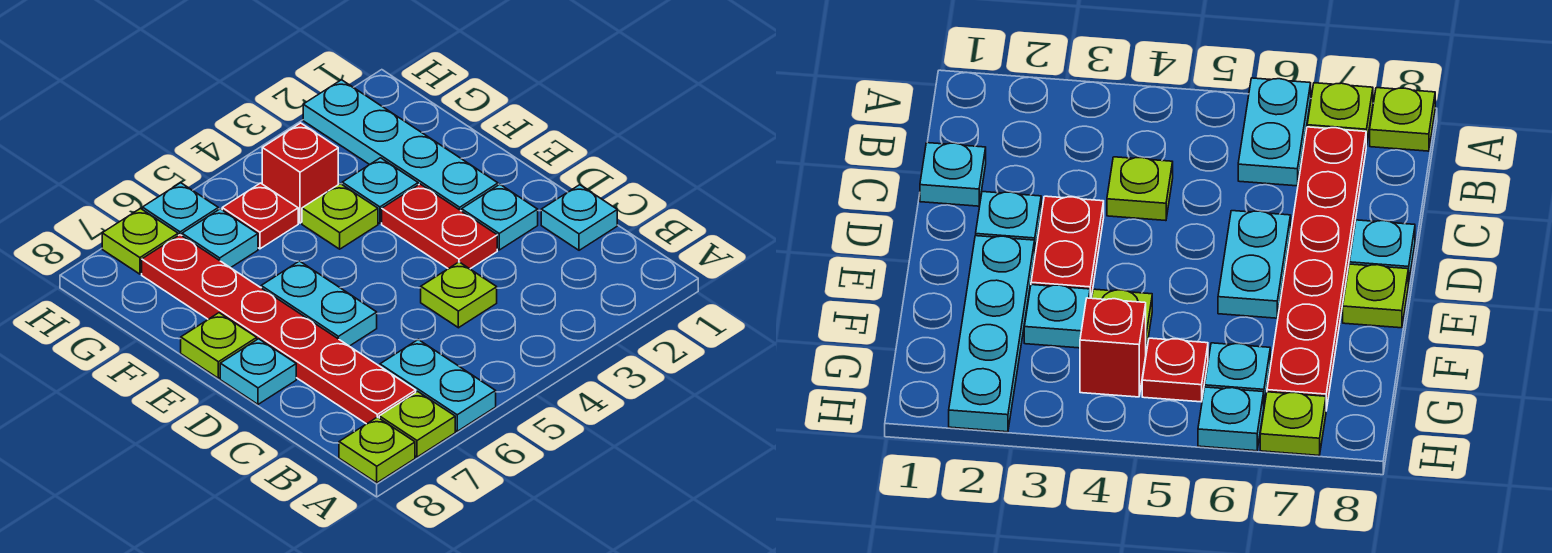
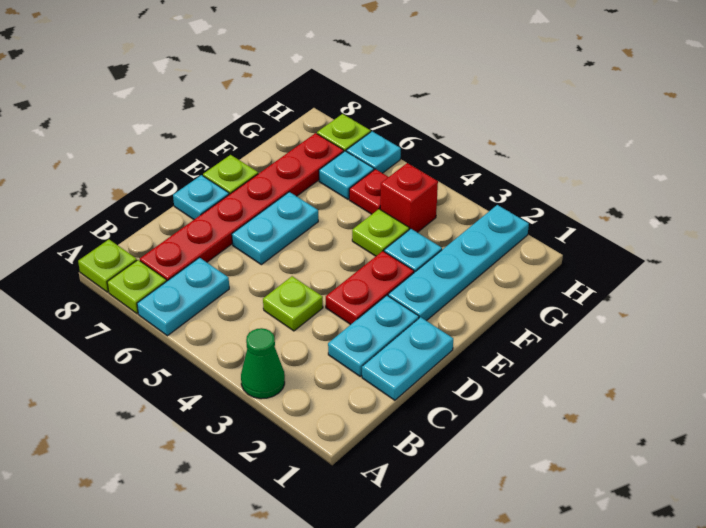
none -> green 1x1 cone [241,328,285,399]
cyan 1x1 plate [541,185,617,250] -> cyan 1x2 plate [362,317,453,400]
cyan 1x1 plate [462,184,538,250] -> cyan 1x2 plate [328,295,419,376]

